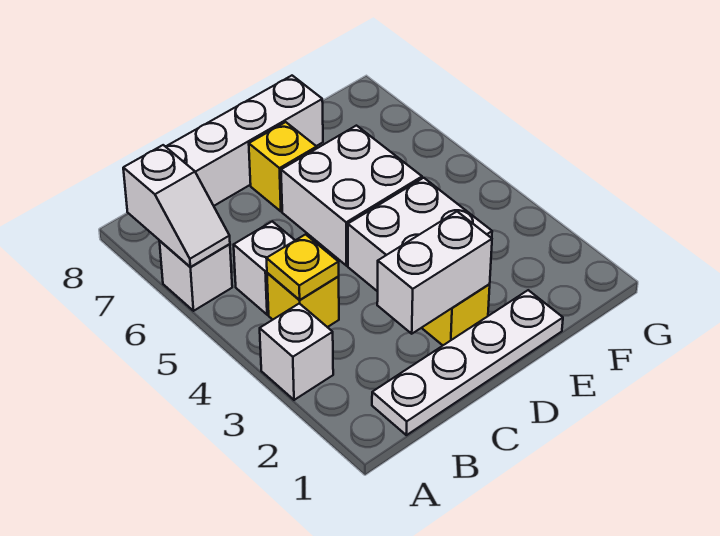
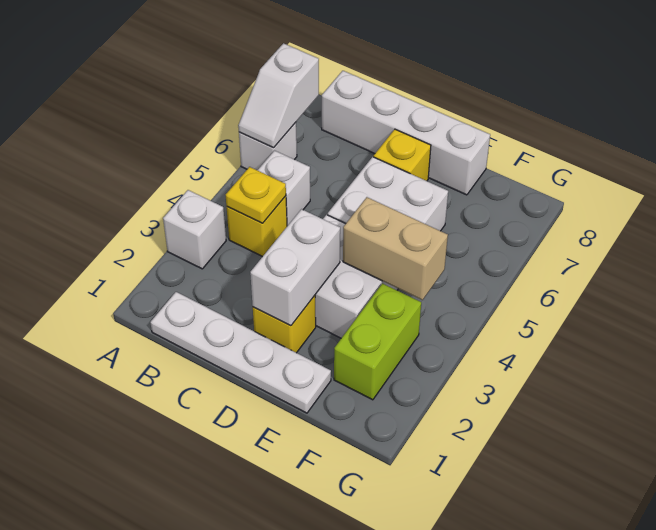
white 1x2 brick [377,212,492,334] -> white 1x2 brick turned to [250,209,340,326]
none -> tan 1x2 brick [343,197,448,300]
none -> lime 1x2 brick [334,283,421,400]

